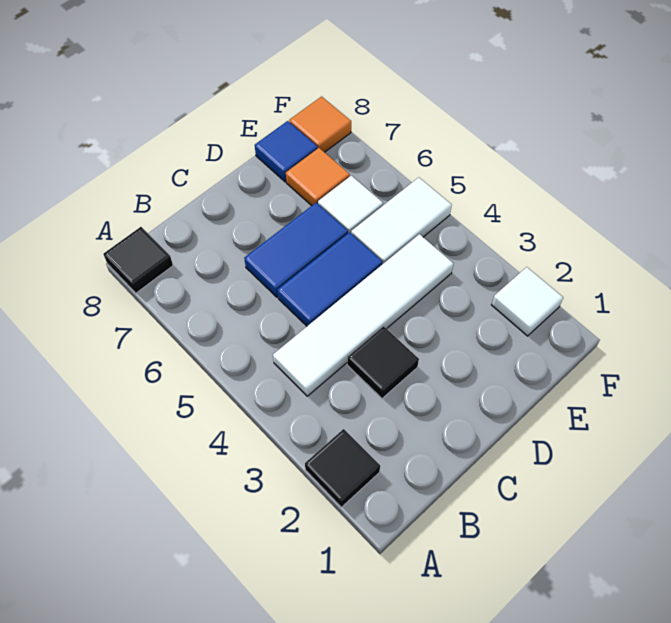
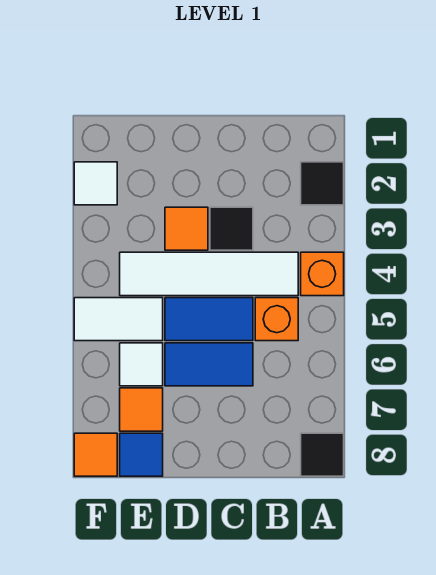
none -> orange 1x1 brick [301,252,344,296]
none -> orange 1x1 brick [255,298,298,341]
none -> orange 1x1 tile [165,207,208,250]

